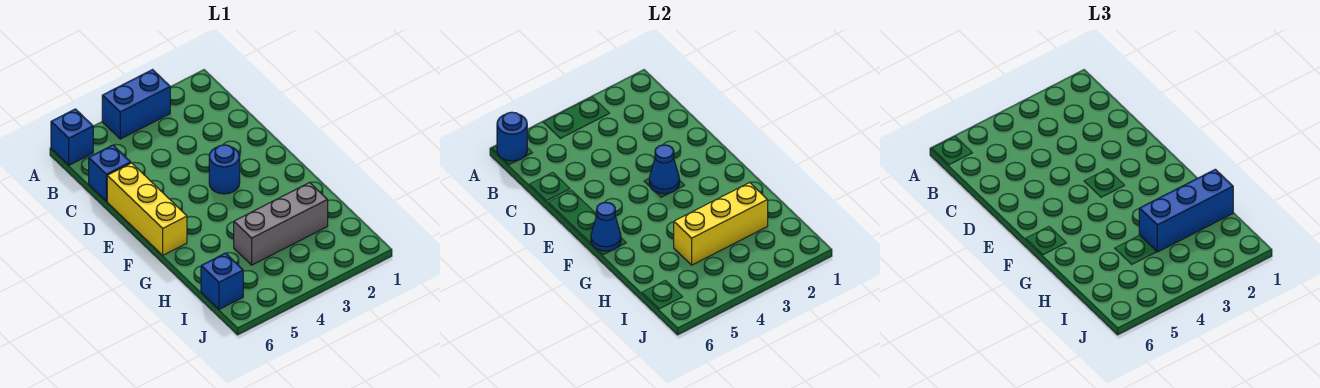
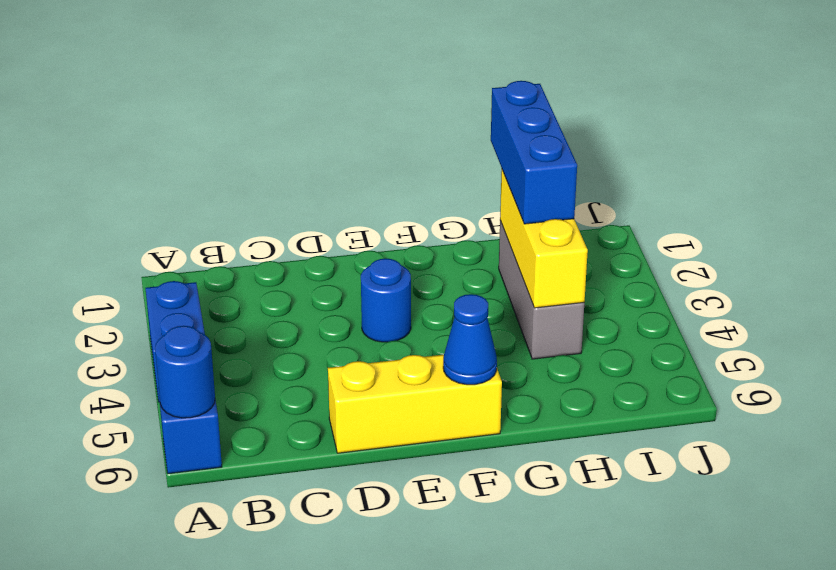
blue 1x1 brick [89,145,131,201] -> none
blue 1x1 cone [649,145,680,194] -> none
blue 1x1 brick [201,253,243,309] -> none

